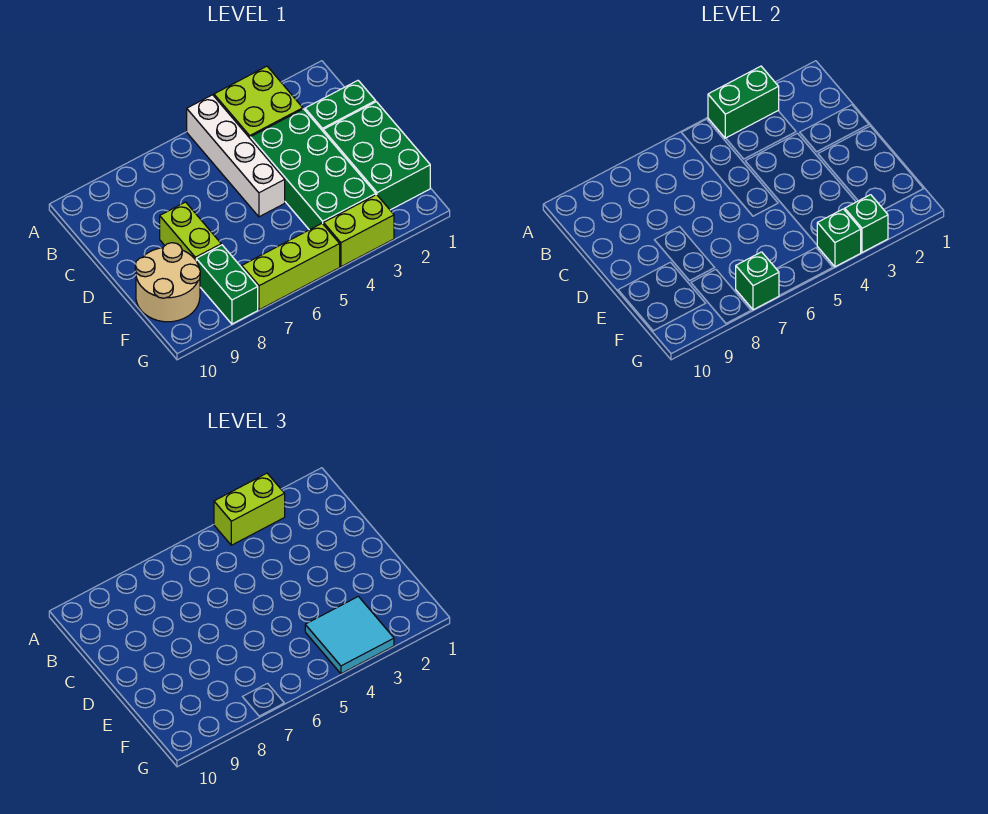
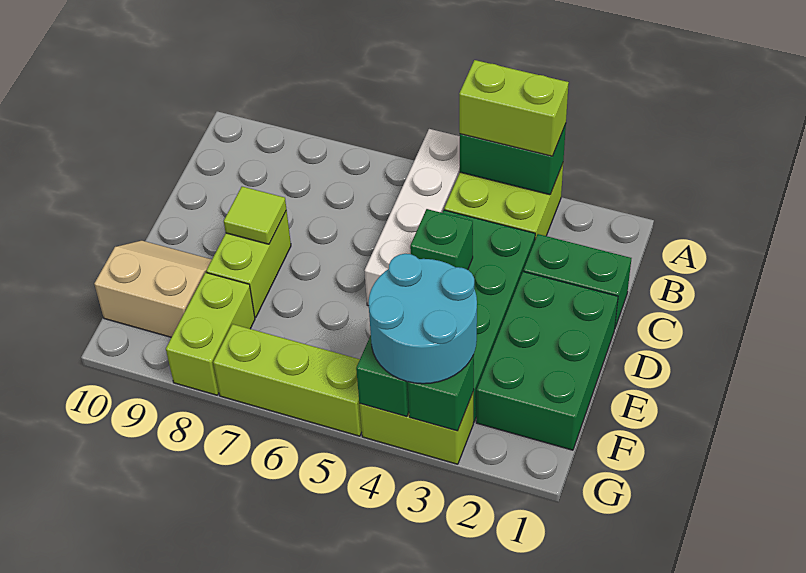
none -> lime 1x1 tile [224,187,286,244]
tan 2x2 round brick [135,243,200,322] -> tan 2x2 slope [94,240,212,337]
cyan 2x2 tile [305,596,394,674] -> cyan 2x2 round brick [369,254,477,384]
green 1x2 brick [196,245,258,324] -> lime 1x2 brick [166,273,255,395]
green 1x1 brick [736,252,779,310] -> green 1x1 brick moved to [410,209,473,270]

